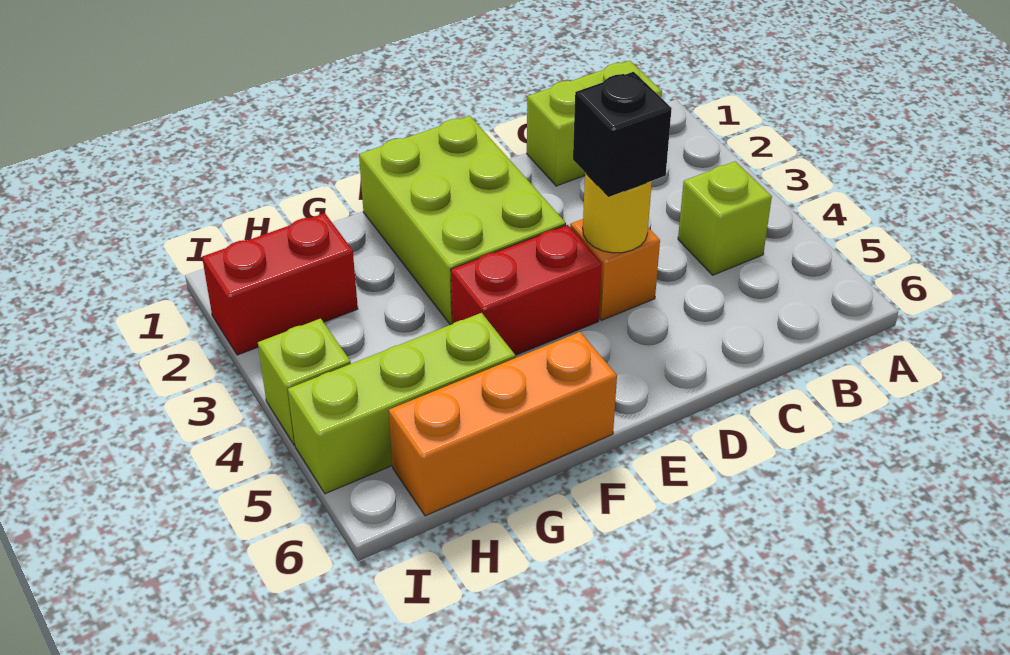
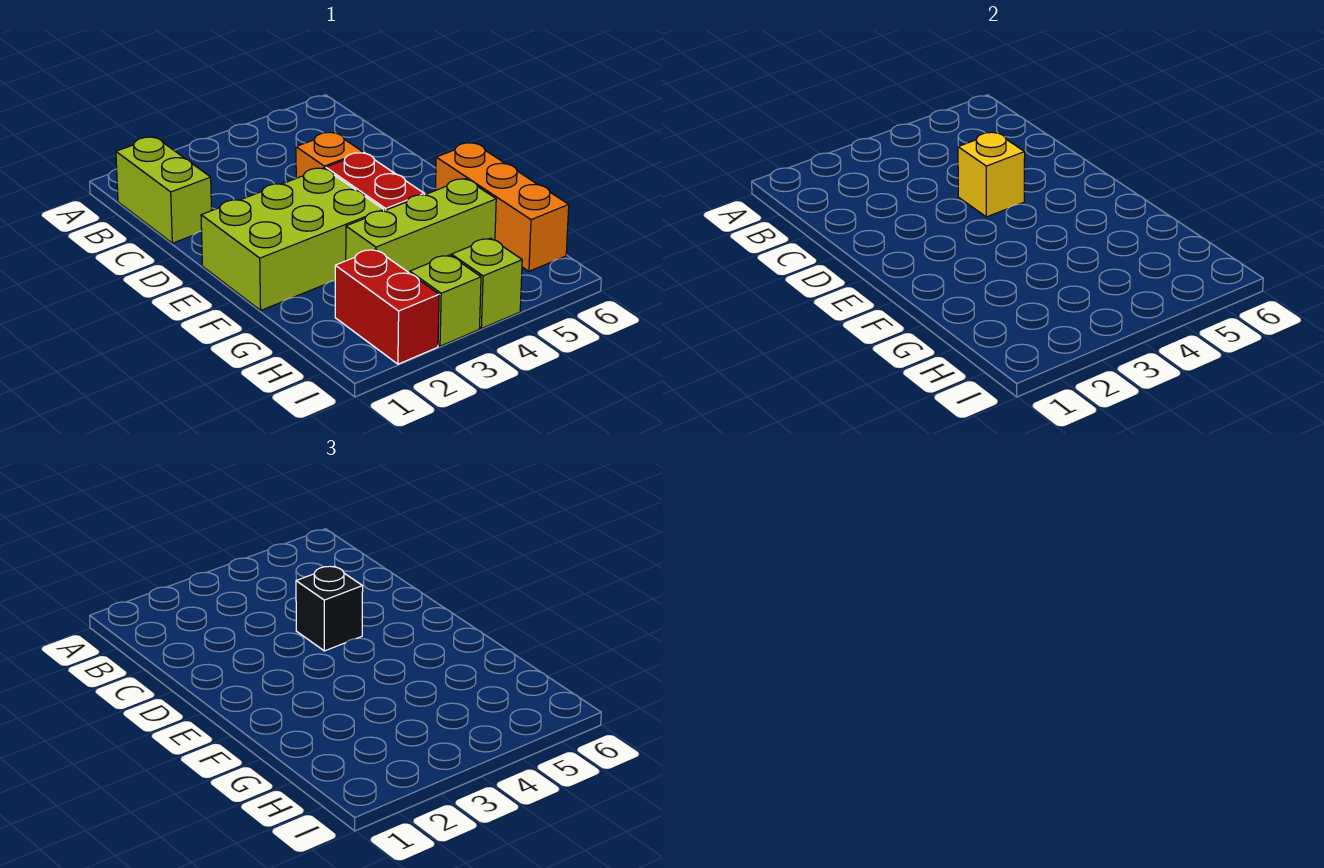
lime 1x1 brick [678,161,772,275] -> lime 1x1 brick moved to [410,255,481,346]
yellow 1x1 round brick [583,173,652,253] -> yellow 1x1 brick [958,132,1025,217]
lime 1x3 brick [288,313,515,494] -> lime 1x3 brick turned to [346,179,496,273]

